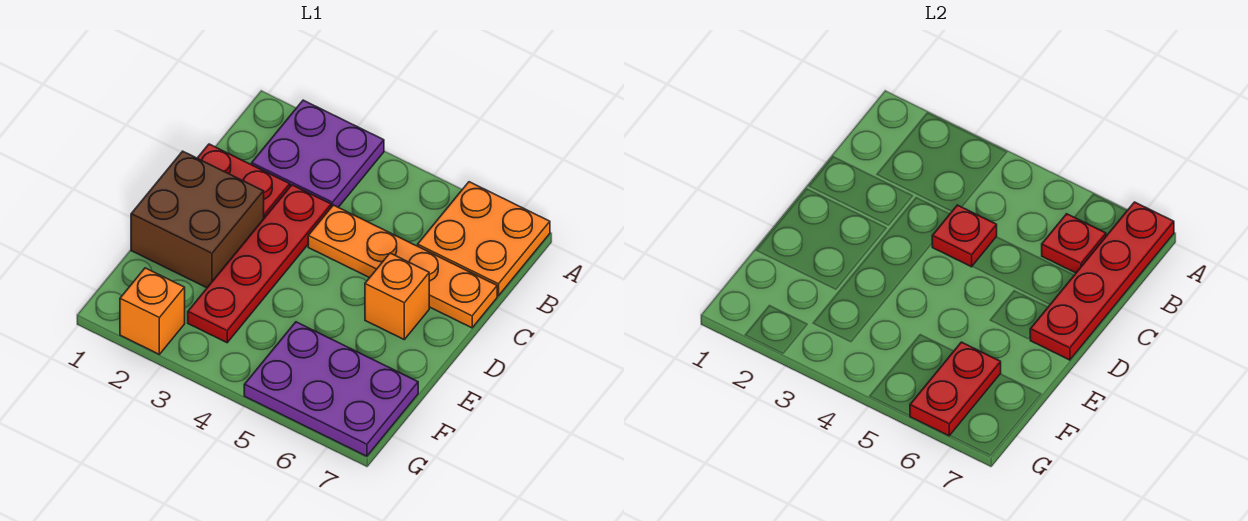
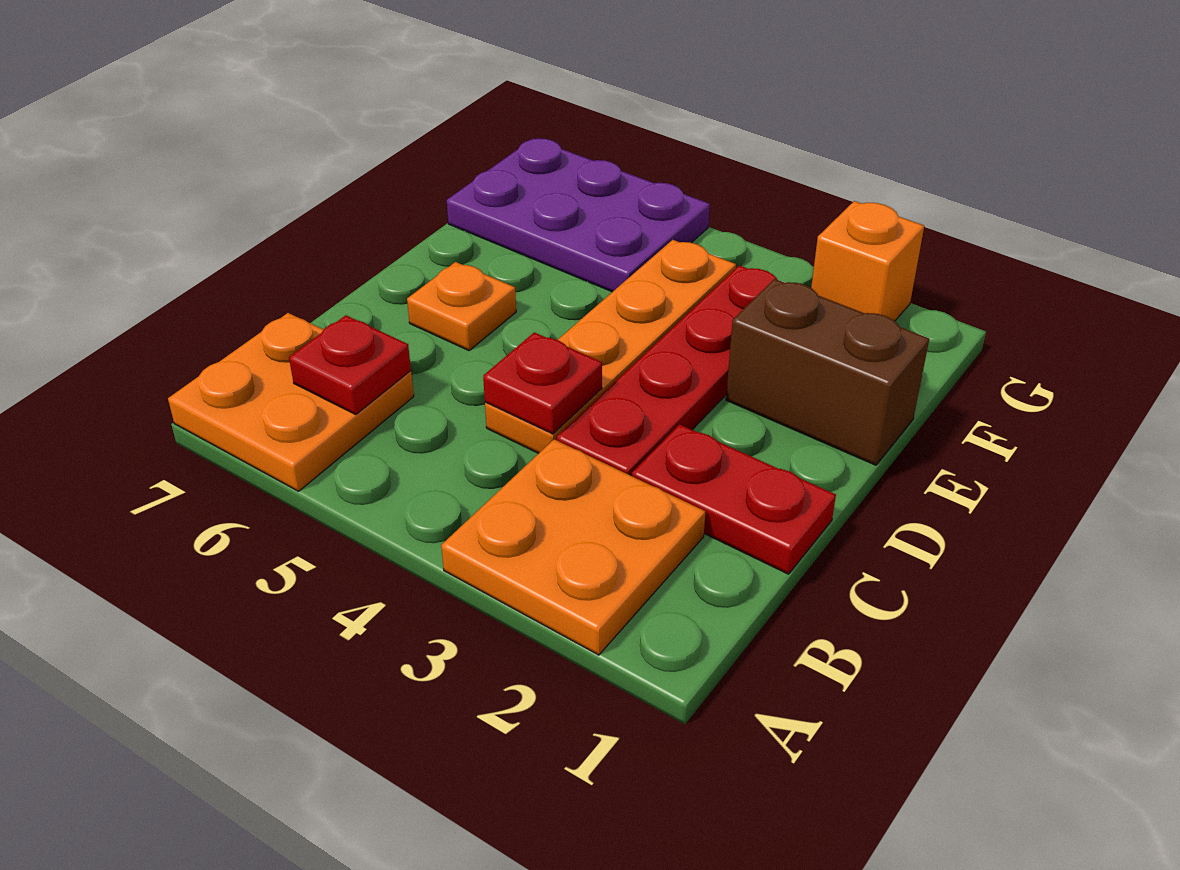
purple 2x2 plate [252,100,384,207] -> orange 2x2 plate [441,439,705,655]
red 1x4 plate [1030,202,1174,360] -> none
orange 1x4 plate [308,205,497,328] -> orange 1x4 plate turned to [485,240,736,453]
brown 2x2 brick [131,151,264,288] -> brown 1x2 brick [726,279,929,465]
orange 1x1 brick [365,253,429,339] -> orange 1x1 plate [407,262,516,351]
red 1x2 plate [910,342,1001,436] -> none

